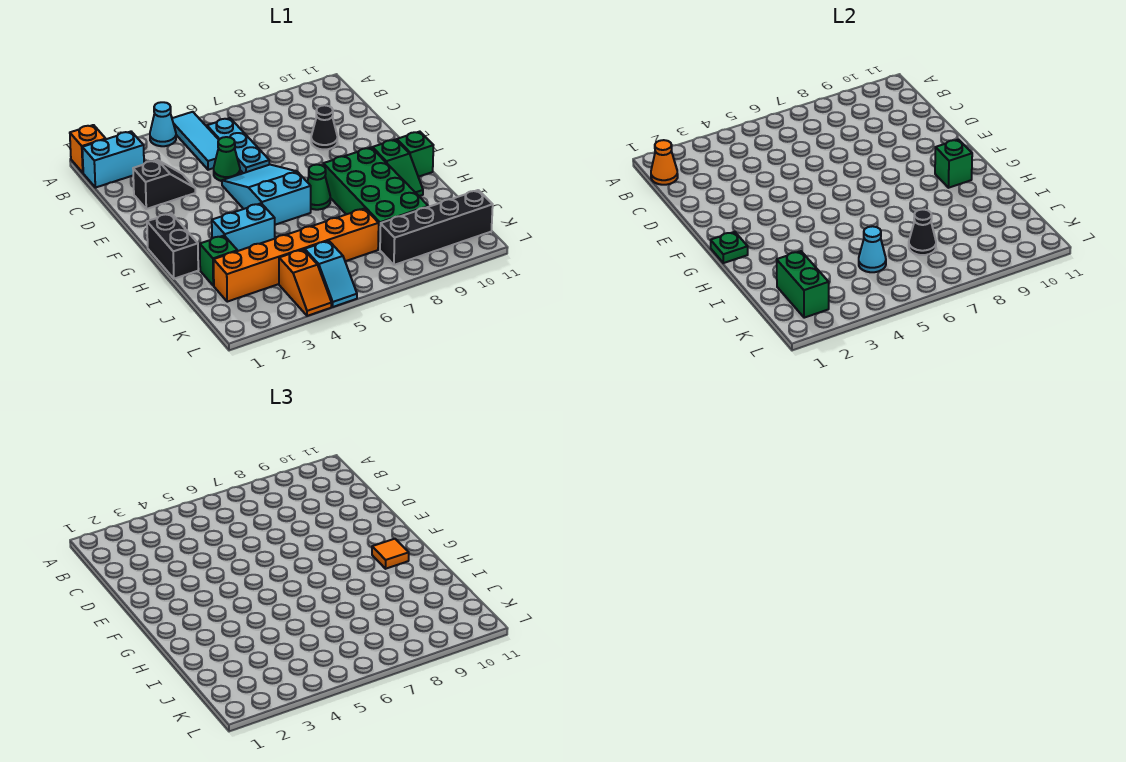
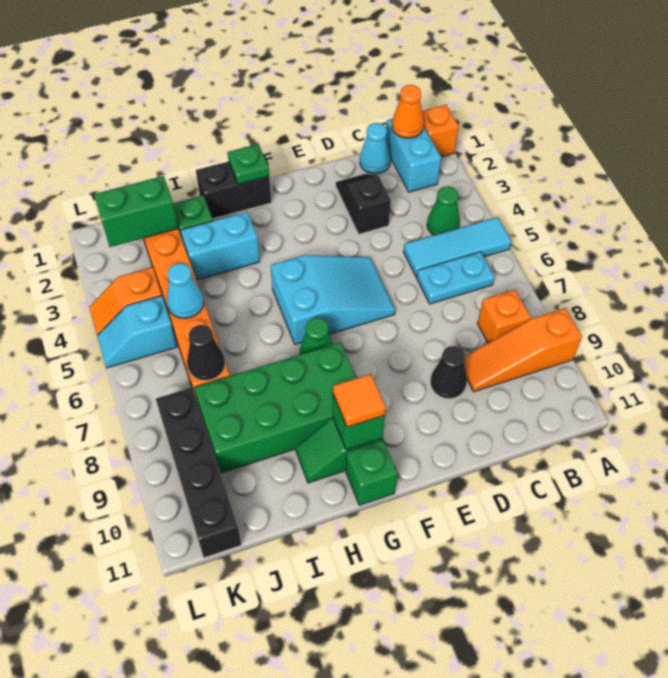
cyan 1x1 cone [150,102,176,146] -> cyan 1x1 cone moved to [360,123,391,174]
none -> orange 1x3 slope [464,308,582,392]
cyan 1x3 plate [207,118,269,173] -> cyan 1x2 plate [417,252,494,304]
none -> orange 1x1 brick [477,290,531,343]
black 1x2 slope [133,160,195,209] -> black 1x2 slope turned to [336,174,391,234]
green 1x1 cone [214,137,240,181] -> green 1x1 cone moved to [427,186,460,235]
cyan 1x2 brick [212,203,275,251] -> cyan 1x2 brick turned to [180,212,260,280]

